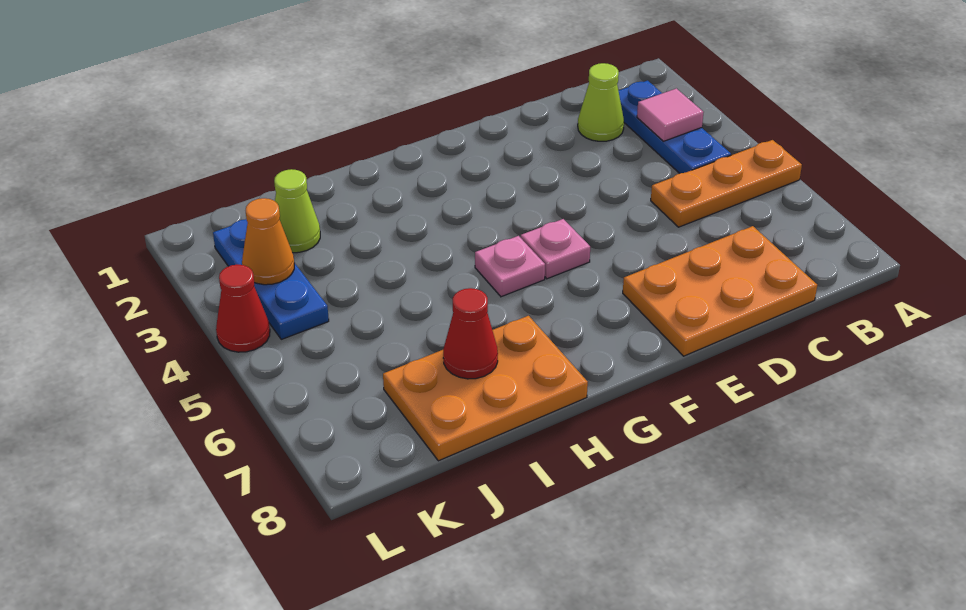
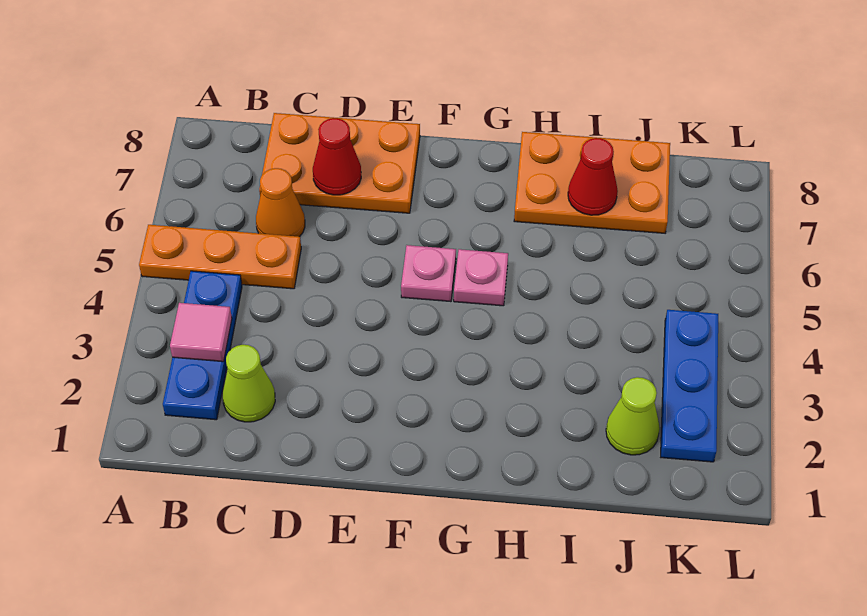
orange 1x1 cone [242,198,294,285] -> orange 1x1 cone moved to [256,168,305,237]
red 1x1 cone [216,265,270,352] -> red 1x1 cone moved to [313,118,361,195]

